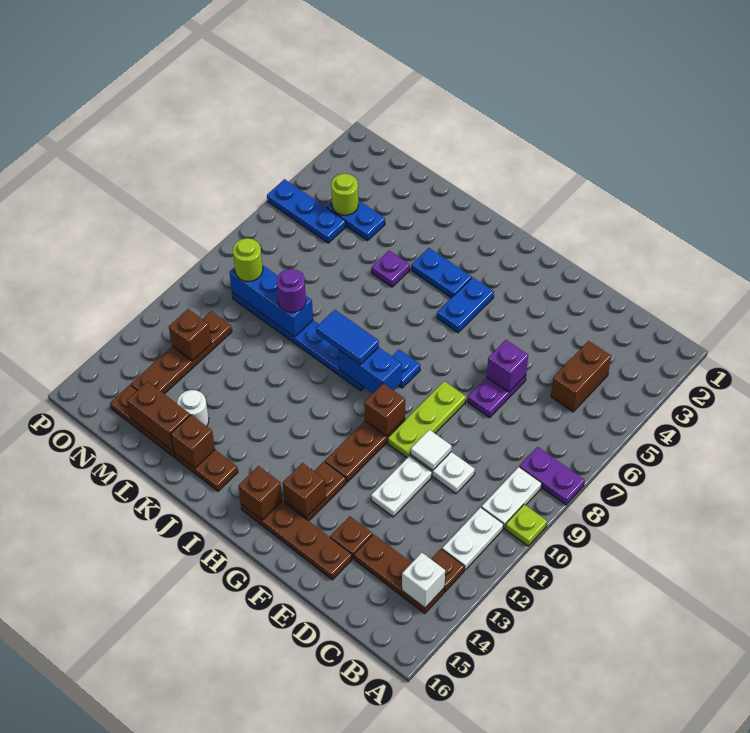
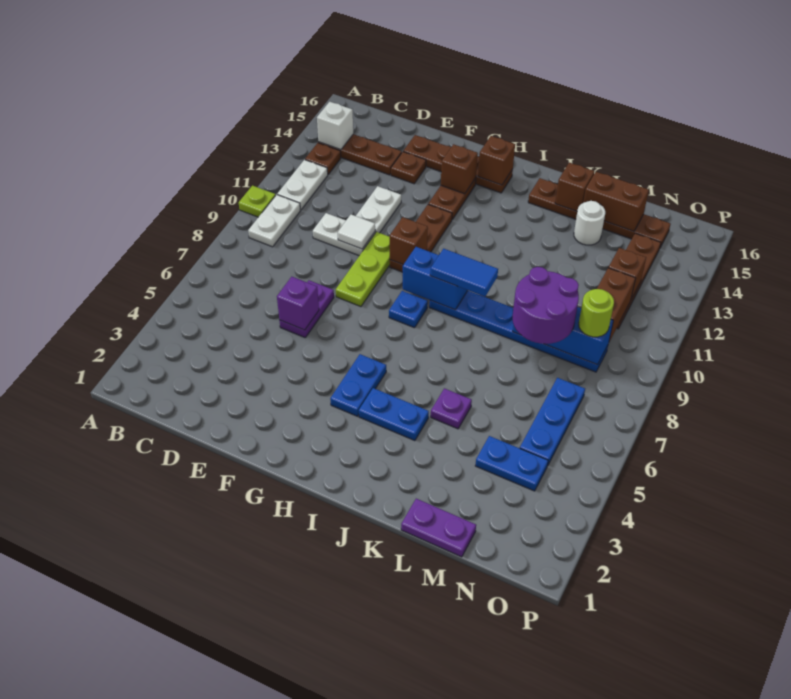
purple 1x2 plate [520,447,585,505] -> purple 1x2 plate moved to [401,499,476,557]
brown 1x2 brick [551,341,611,412] -> brown 1x2 brick moved to [597,268,635,342]
purple 1x1 round brick [277,269,306,312] -> purple 2x2 round brick [512,267,579,344]
lime 1x1 round brick [331,174,358,215] -> none
blue 1x3 plate [267,179,346,243] -> blue 1x3 plate turned to [520,378,585,466]

